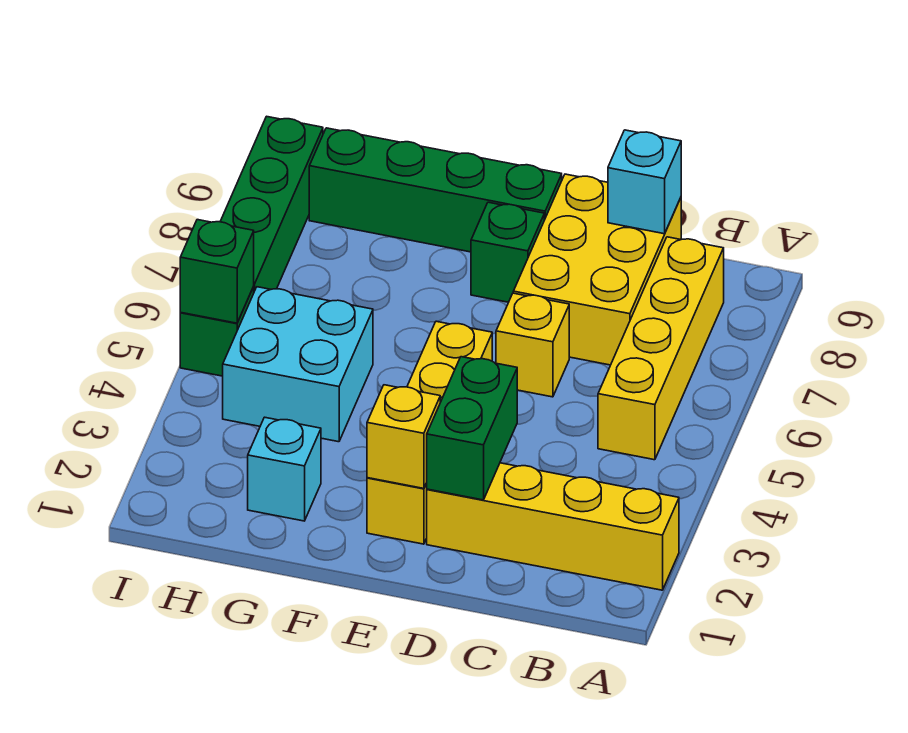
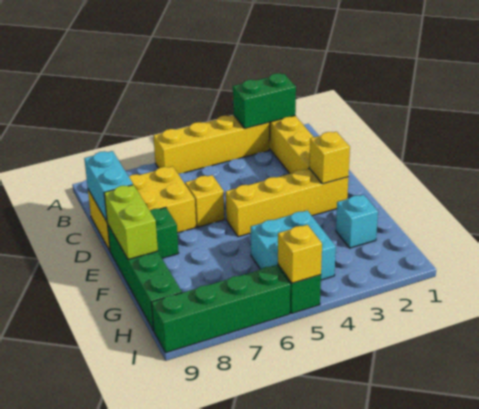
yellow 1x4 brick [598,237,724,460] -> yellow 1x4 brick moved to [153,115,270,174]
cyan 1x1 brick [608,130,681,234] -> cyan 1x2 brick [84,151,133,221]
green 1x2 brick [427,357,518,500] -> green 1x2 brick moved to [233,73,296,128]
none -> lime 1x2 brick [104,185,158,259]
green 1x1 brick [180,220,254,323] -> yellow 1x1 brick [278,225,322,283]

